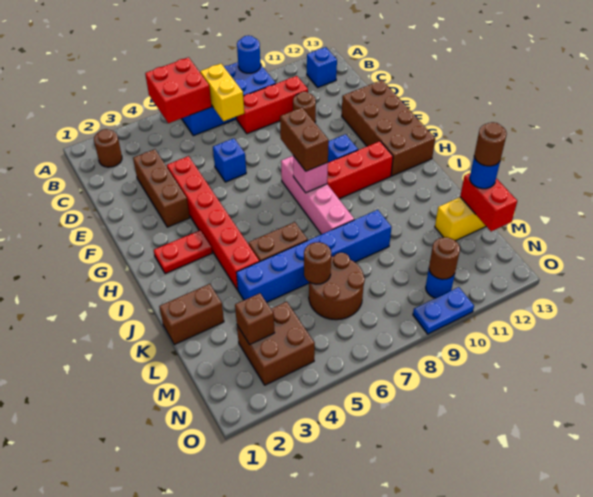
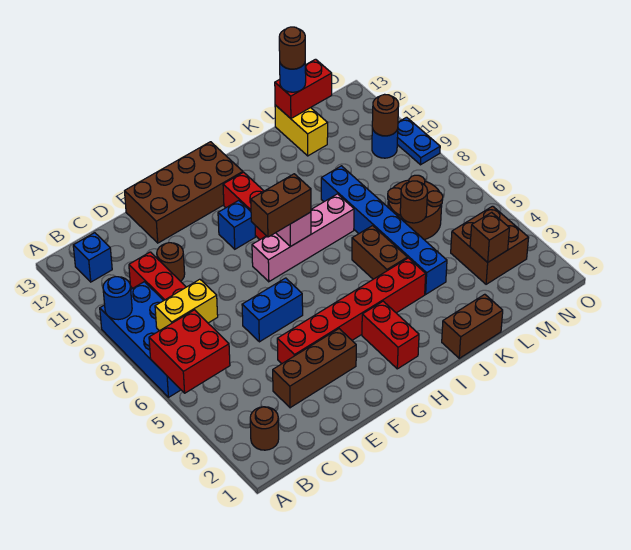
blue 1x1 brick [213,138,246,182] -> blue 1x2 brick [242,278,303,342]
red 1x2 plate [154,230,212,274] -> red 1x2 brick [362,301,419,369]
brown 1x2 brick [159,284,224,345] -> brown 1x2 brick turned to [442,294,503,358]

